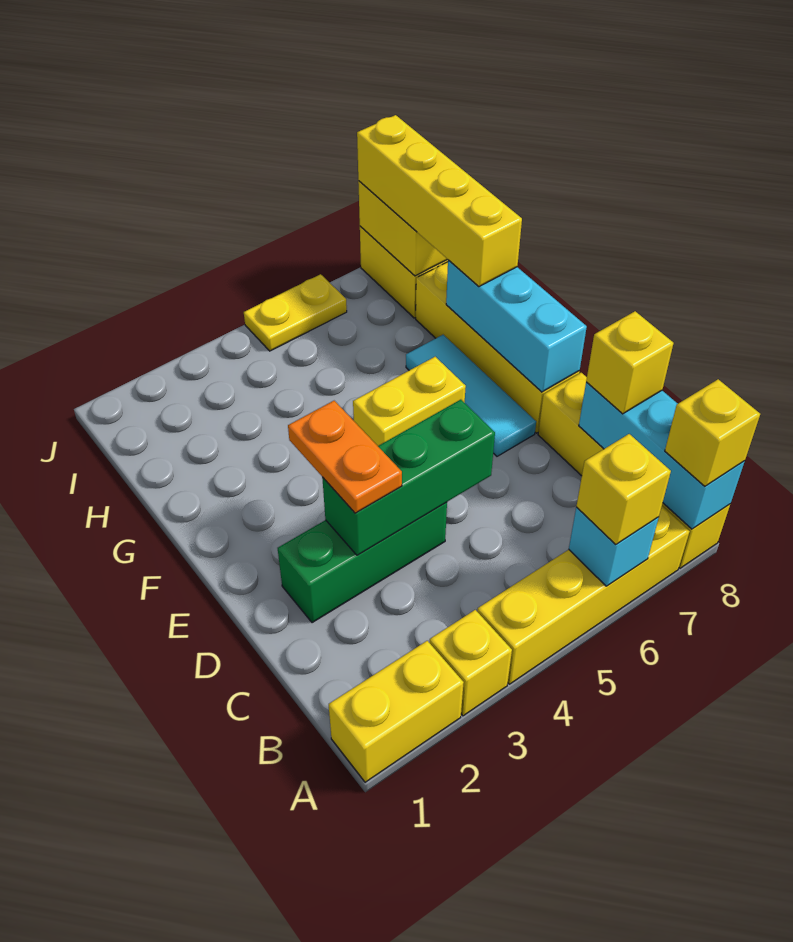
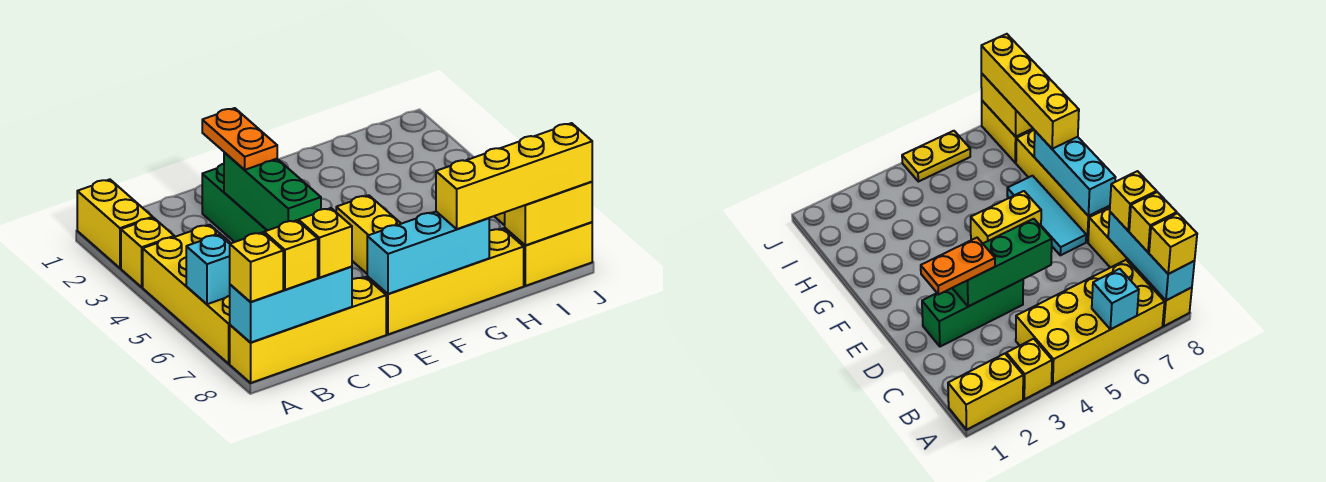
yellow 1x4 brick [477,506,690,684] -> yellow 2x4 brick [143,225,231,364]
yellow 1x1 brick [576,434,671,545] -> yellow 1x1 brick moved to [264,220,318,290]
orange 1x2 plate [288,401,402,513] -> orange 1x2 plate turned to [202,108,277,170]

